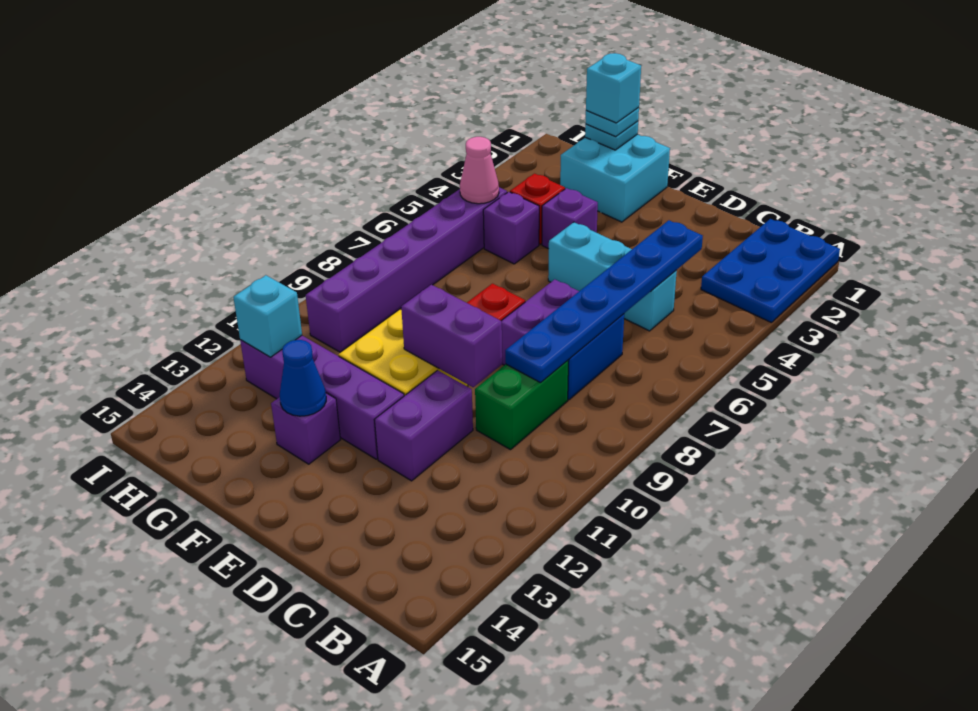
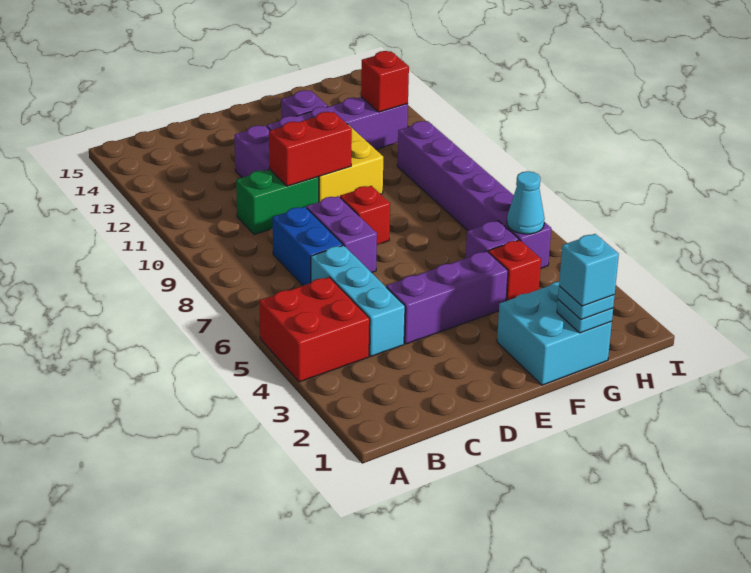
blue 2x3 plate [701,219,840,323] -> none
none -> red 2x2 brick [259,277,370,382]
blue 1x6 plate [505,220,703,383] -> none
cyan 1x3 brick [548,222,677,331] -> cyan 1x3 brick turned to [311,245,405,356]
green 1x2 brick [475,360,568,450] -> green 1x2 brick turned to [236,169,319,235]
purple 1x2 brick [401,285,502,387] -> red 1x2 brick [269,112,352,186]
purple 1x1 brick [542,188,598,249] -> purple 1x3 brick [386,251,508,344]
blue 1x1 cone [280,340,326,416] -> none
pink 1x1 cone [460,137,499,204] -> cyan 1x1 cone [507,171,545,234]
cyan 1x1 brick [233,275,302,357] -> red 1x1 brick [361,51,409,112]

